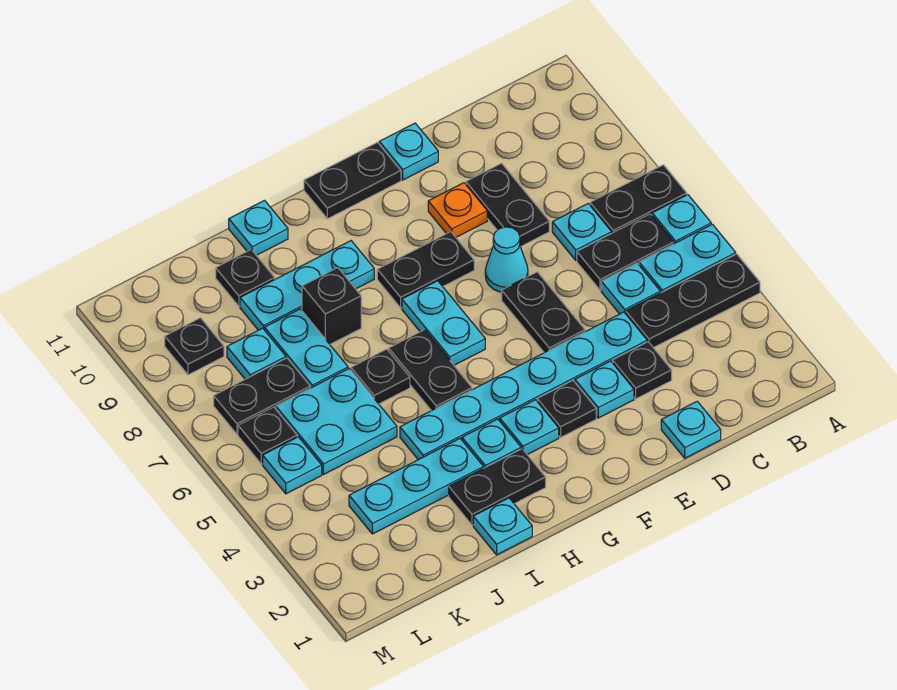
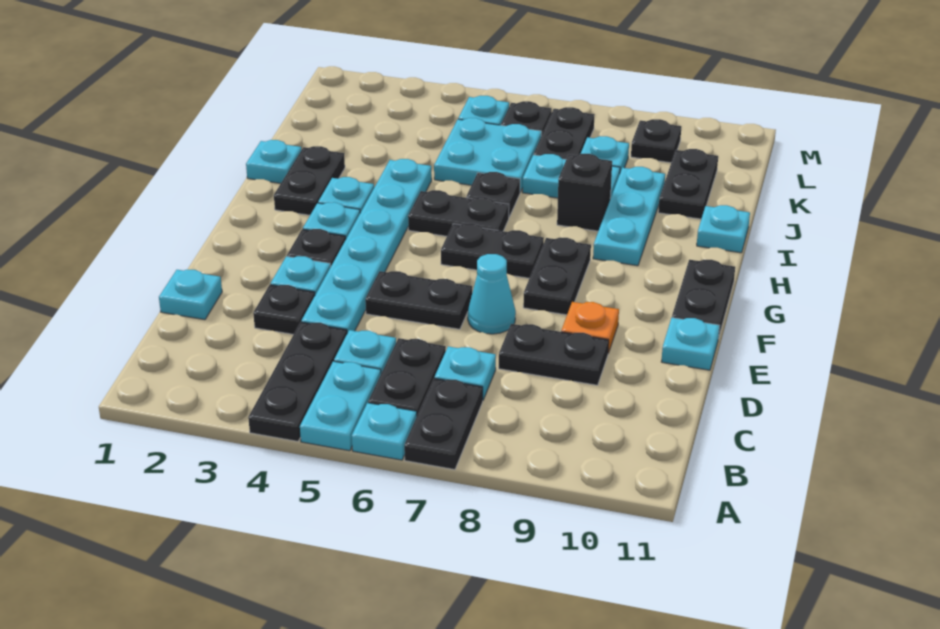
cyan 1x2 plate [402,281,485,365] -> black 1x2 plate [441,223,544,278]
cyan 1x3 plate [349,439,483,534] -> none
black 1x1 plate [216,249,275,306] -> black 1x2 plate [658,149,718,219]

